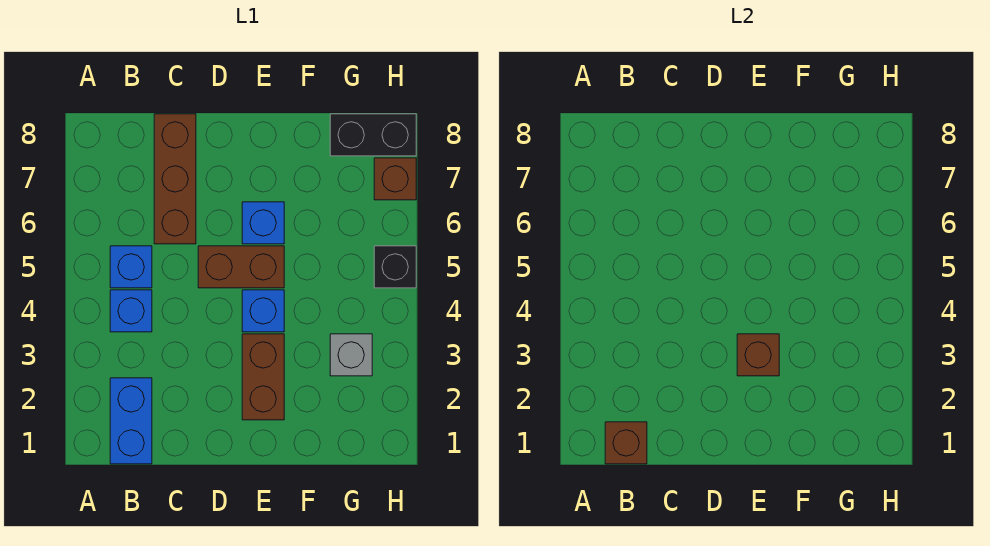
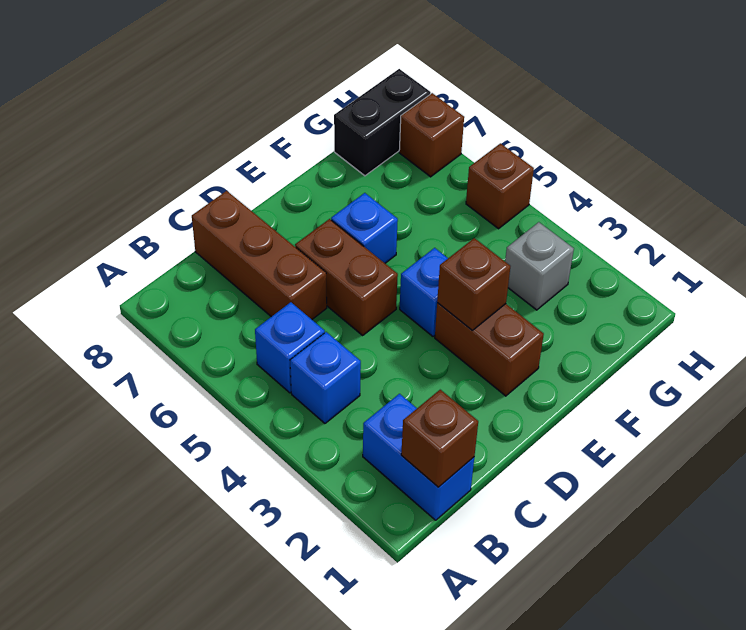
brown 1x2 brick [198,246,284,288] -> brown 1x2 brick turned to [295,219,398,335]
black 1x1 brick [374,246,416,288] -> brown 1x1 brick [466,143,534,229]

